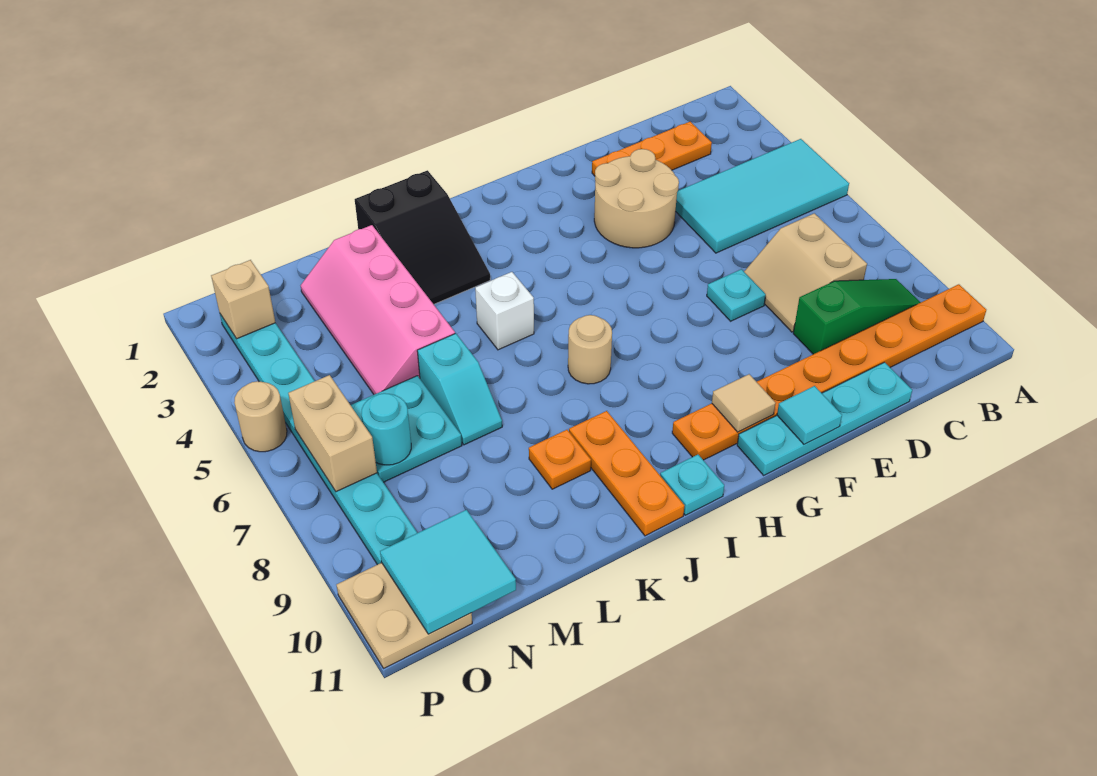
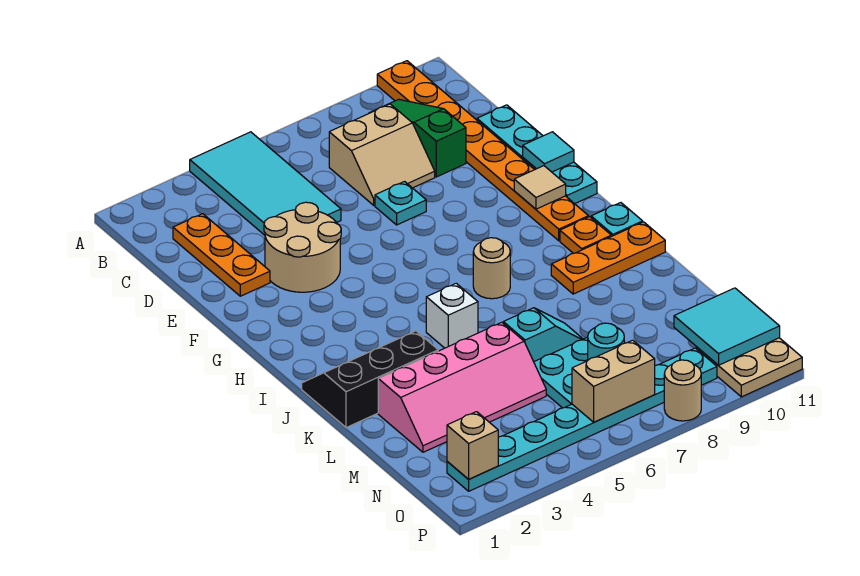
black 2x3 slope [355,170,490,304] -> black 2x3 slope turned to [302,331,438,428]
orange 1x1 plate [529,430,591,489] -> orange 1x1 plate moved to [560,217,611,253]
tan 1x1 round brick [234,381,287,452] -> tan 1x1 round brick moved to [664,360,701,421]

